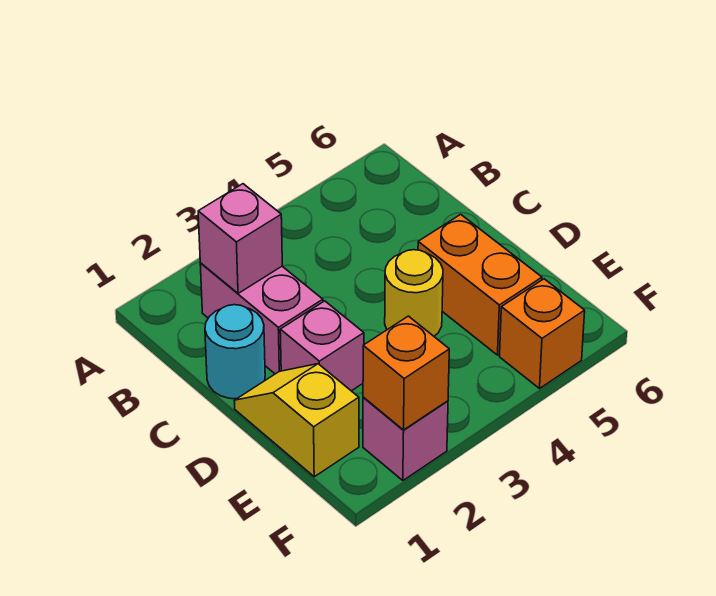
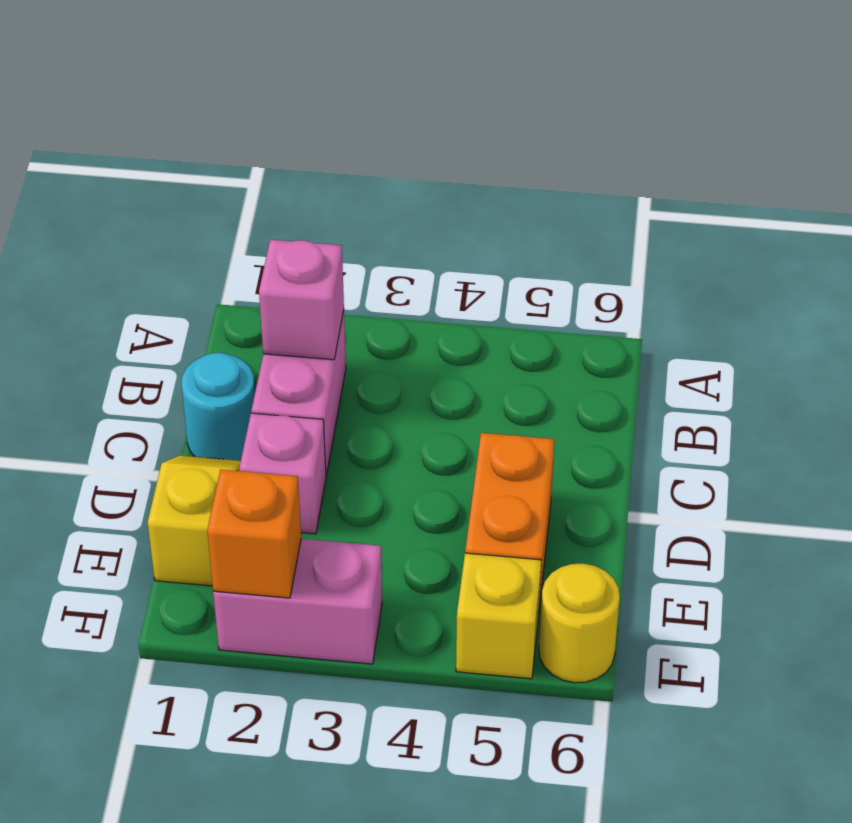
yellow 1x1 round brick [385,250,443,336] -> yellow 1x1 round brick moved to [539,564,620,683]
pink 1x1 brick [363,397,448,481] -> pink 1x2 brick [213,539,382,664]
orange 1x1 brick [500,279,585,388] -> yellow 1x1 brick [456,553,541,679]

